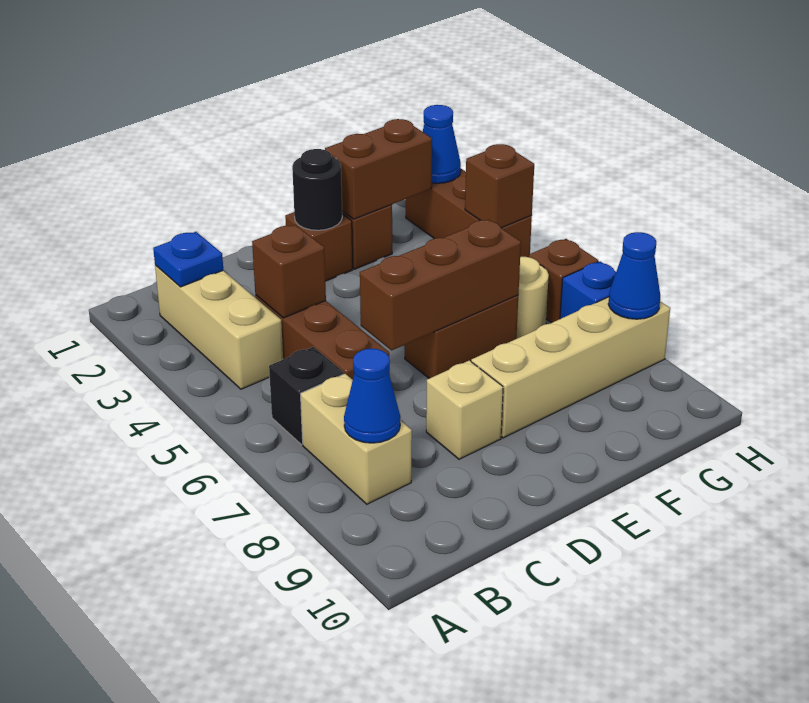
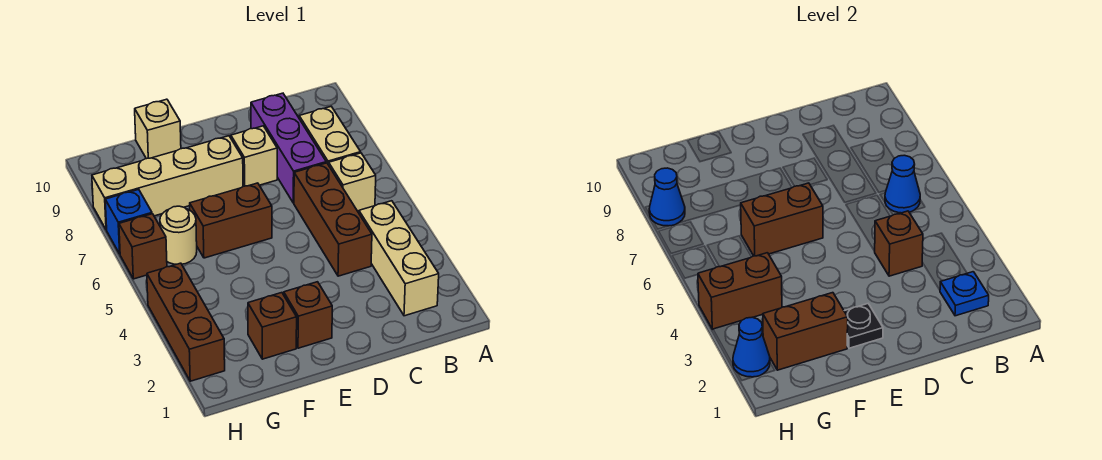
black 1x1 brick [269,347,344,444] -> tan 1x1 brick [329,153,376,212]
blue 1x1 cone [344,349,400,443] -> blue 1x1 cone moved to [885,155,920,213]
none -> purple 1x3 brick [251,93,326,203]
brown 1x3 brick [360,219,521,350] -> brown 1x2 brick [741,183,823,256]
black 1x1 round brick [292,149,342,230] -> black 1x1 plate [844,304,883,348]
none -> tan 1x1 brick [135,99,181,159]
brown 1x1 brick [465,144,534,228] -> brown 1x2 brick [698,253,782,329]

